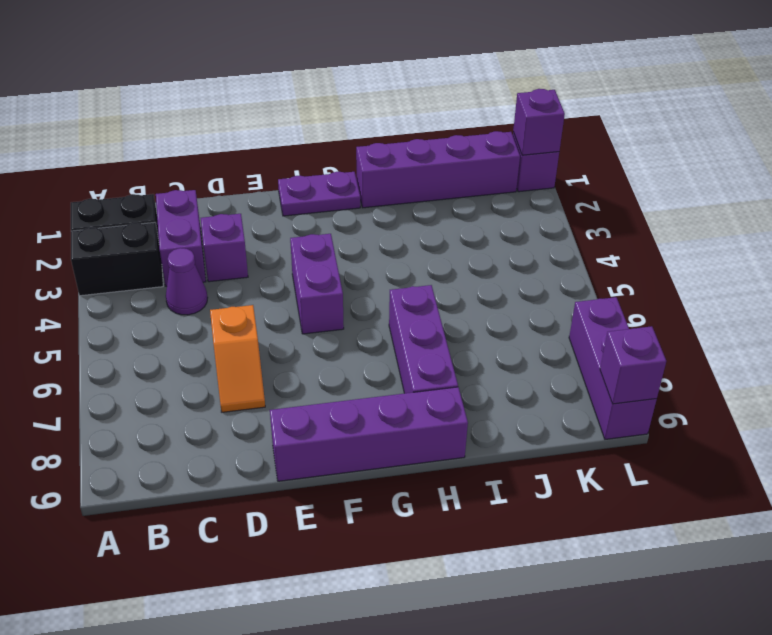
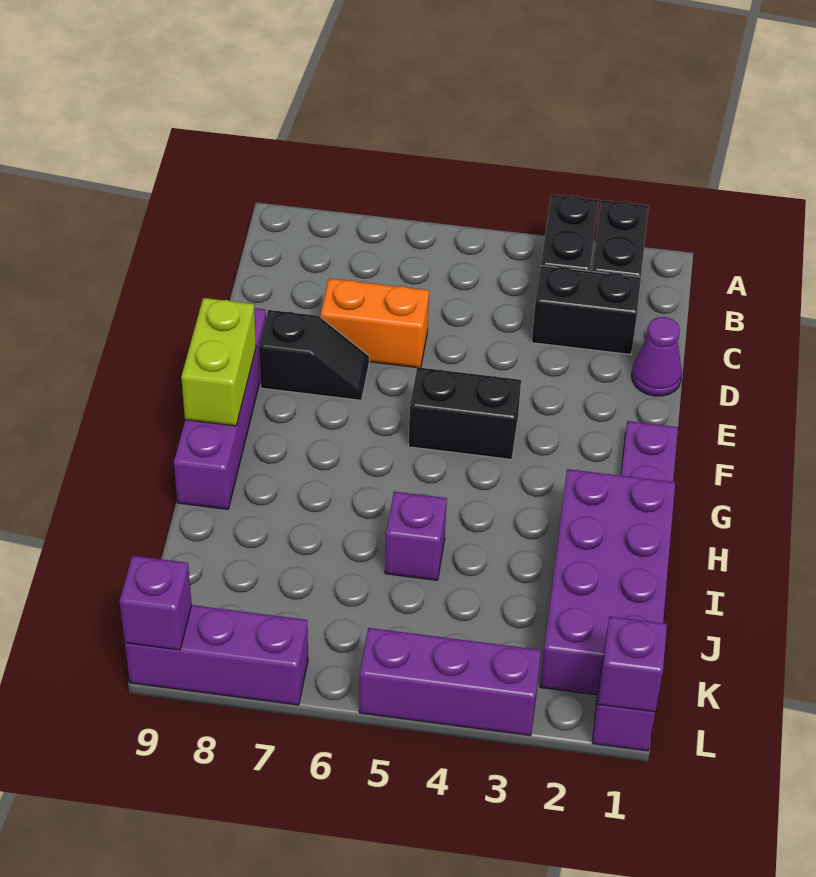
purple 1x2 brick [156,190,206,286] -> black 1x2 brick [532,266,641,354]
purple 1x1 cone [166,248,208,315] -> purple 1x1 cone moved to [632,317,682,396]
purple 1x1 brick [201,214,248,282] -> purple 1x1 brick moved to [385,492,447,580]
orange 1x2 slope [210,305,265,412] -> orange 1x2 brick [320,278,429,368]
none -> black 1x2 slope [259,310,369,400]
purple 1x2 brick [290,234,344,334] -> black 1x2 brick [409,367,521,459]
none -> lime 1x2 brick [181,298,256,426]
purple 1x4 brick [356,131,520,208] -> purple 2x4 brick [540,469,675,695]
purple 1x3 brick [389,285,458,393] -> purple 1x3 brick moved to [359,628,541,736]

